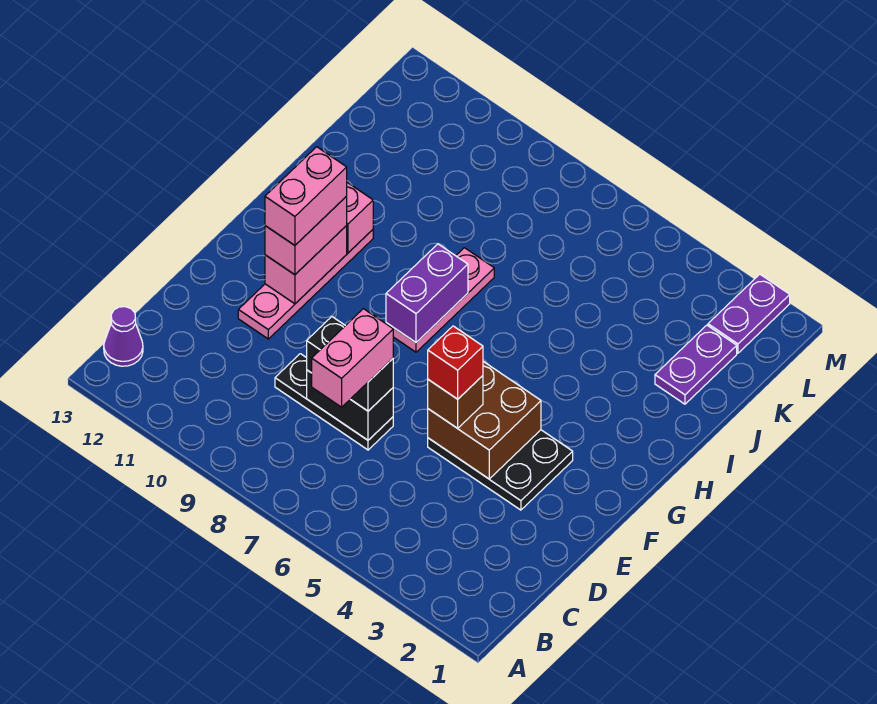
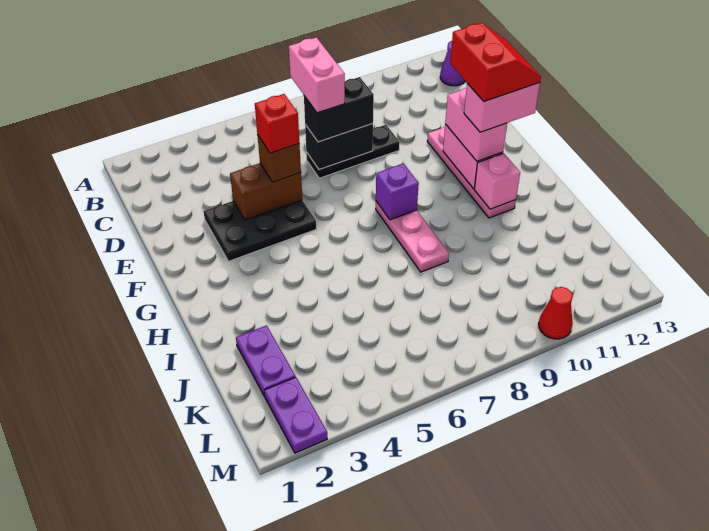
brown 2x2 brick [428,362,541,479] -> brown 1x2 brick [230,163,302,220]
pink 1x2 brick [265,147,347,245] -> pink 1x2 brick turned to [464,83,540,132]
none -> red 2x2 slope [450,23,541,102]
purple 1x2 brick [386,244,468,342] -> purple 1x1 brick [376,163,419,220]
none -> red 1x1 cone [539,287,573,339]

